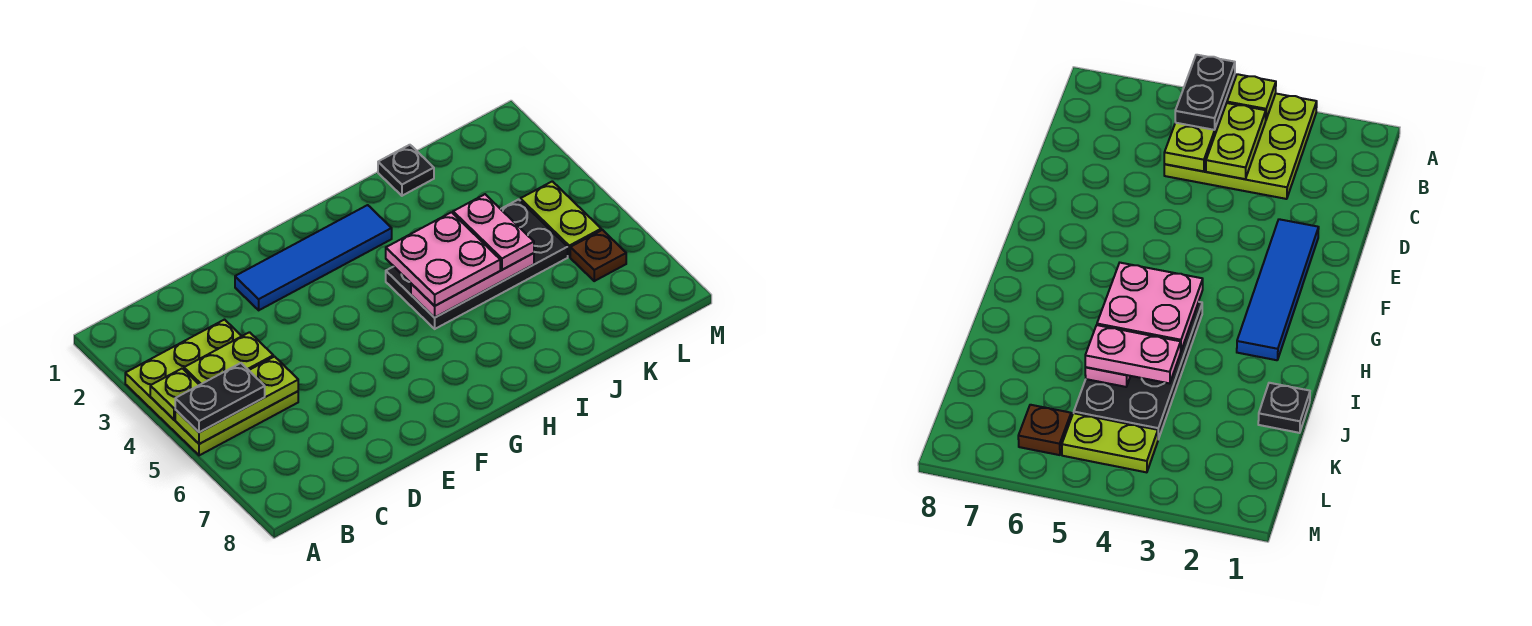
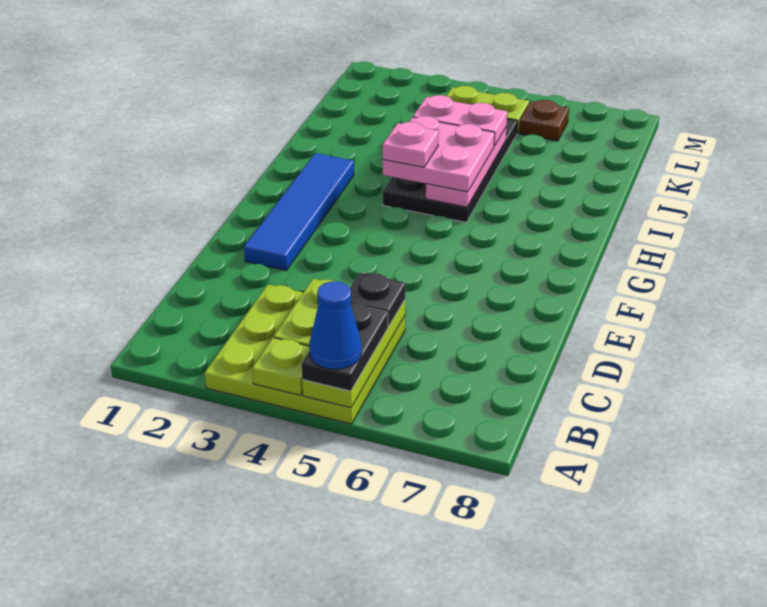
none -> blue 1x1 cone [309,281,362,369]
none -> pink 1x1 plate [383,122,439,167]
black 1x1 plate [378,145,434,196] -> black 1x1 plate moved to [350,273,405,327]

